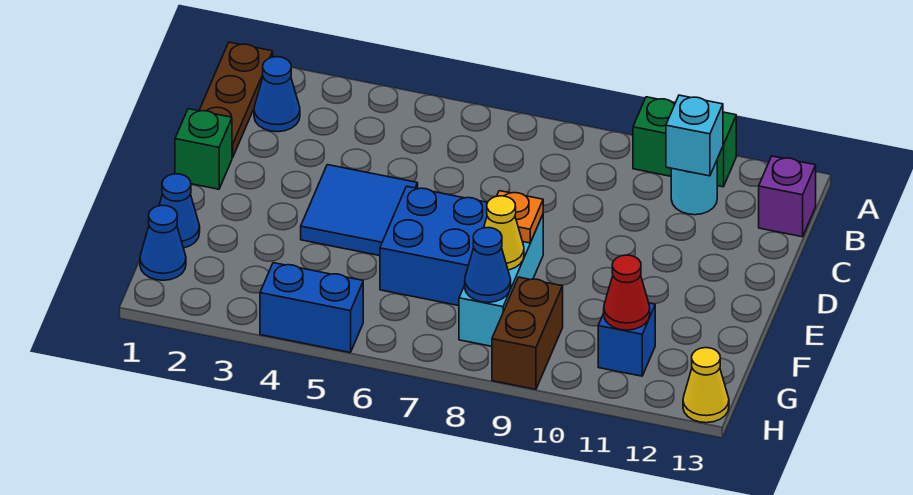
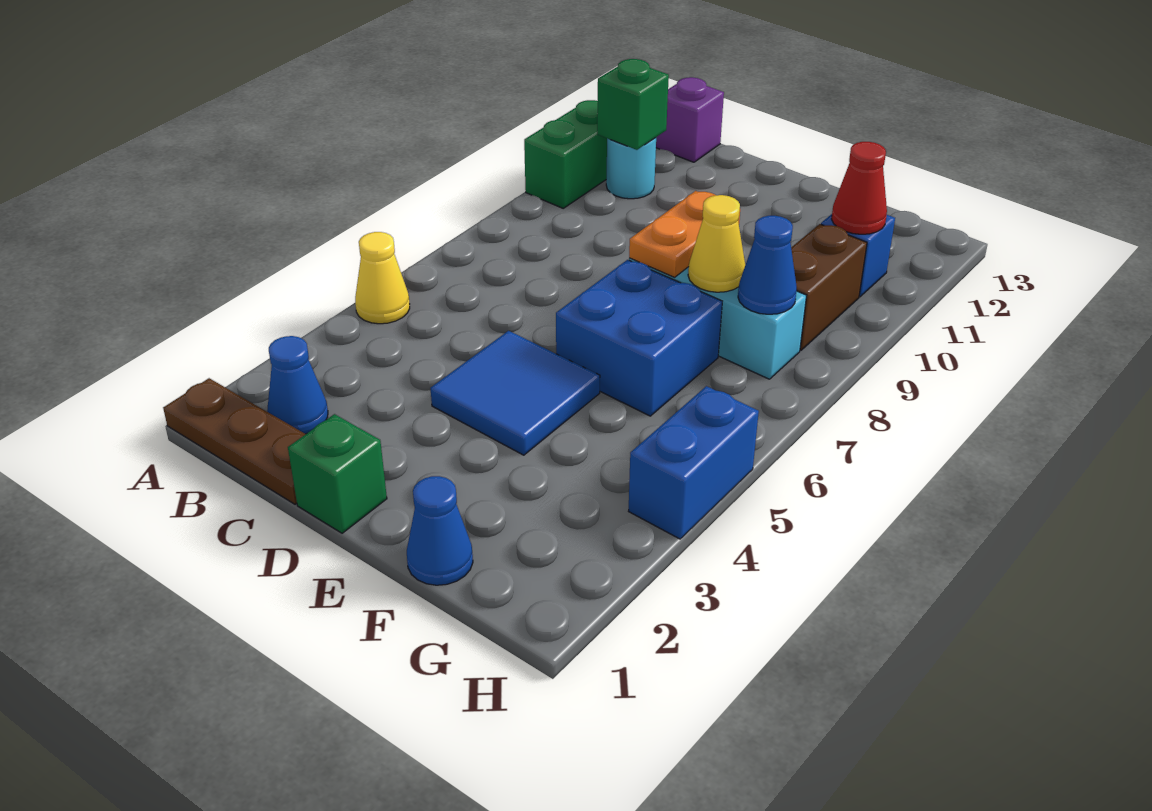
cyan 1x1 brick [666,95,723,176] -> green 1x1 brick [597,59,669,150]
orange 1x1 plate [497,191,543,243] -> orange 1x2 plate [629,191,740,277]
blue 1x1 cone [140,205,186,280] -> none
brown 1x2 brick [492,277,563,389] -> brown 1x2 brick turned to [791,224,867,350]
yellow 1x1 cone [683,348,729,423] -> yellow 1x1 cone moved to [355,232,410,324]

